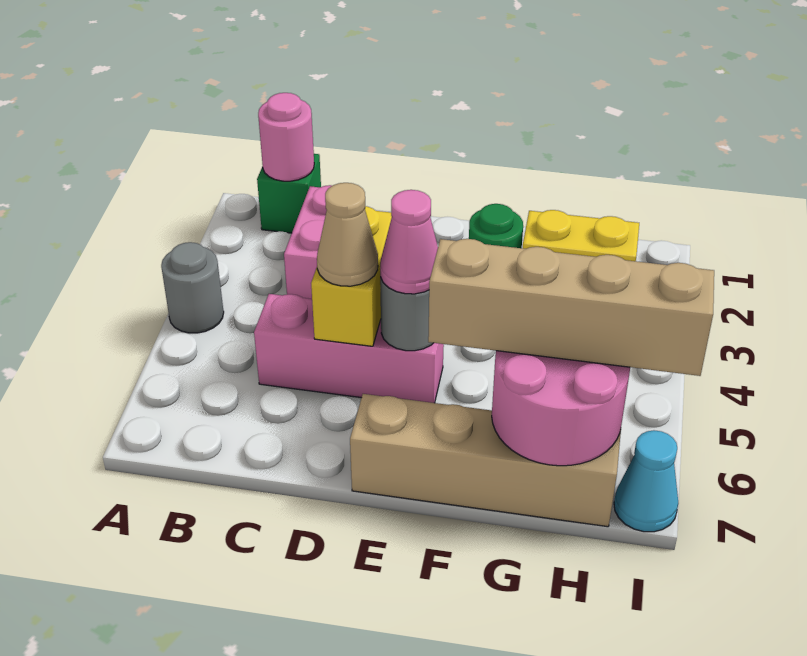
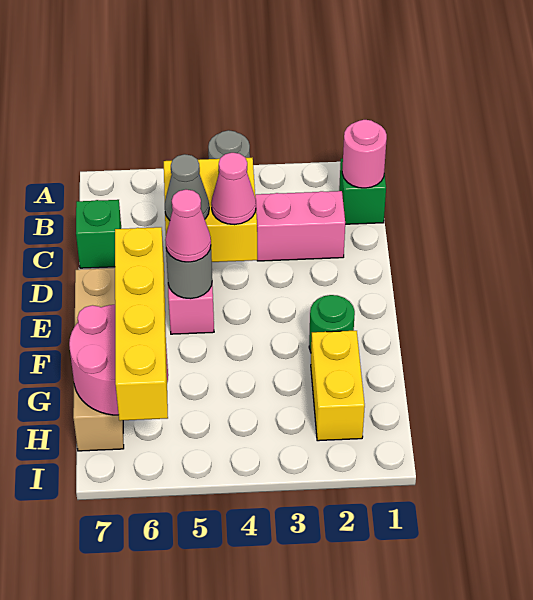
none -> green 1x1 brick [76,200,121,268]
yellow 1x2 brick [311,206,392,346] -> yellow 2x2 brick [164,158,257,262]
none -> pink 1x1 cone [211,153,256,225]
tan 1x1 cone [317,183,378,286] -> grey 1x1 cone [165,154,209,220]
tan 1x4 brick [428,239,714,376] -> yellow 1x4 brick [115,227,168,421]
cyan 1x1 cone [614,430,679,532] -> none

